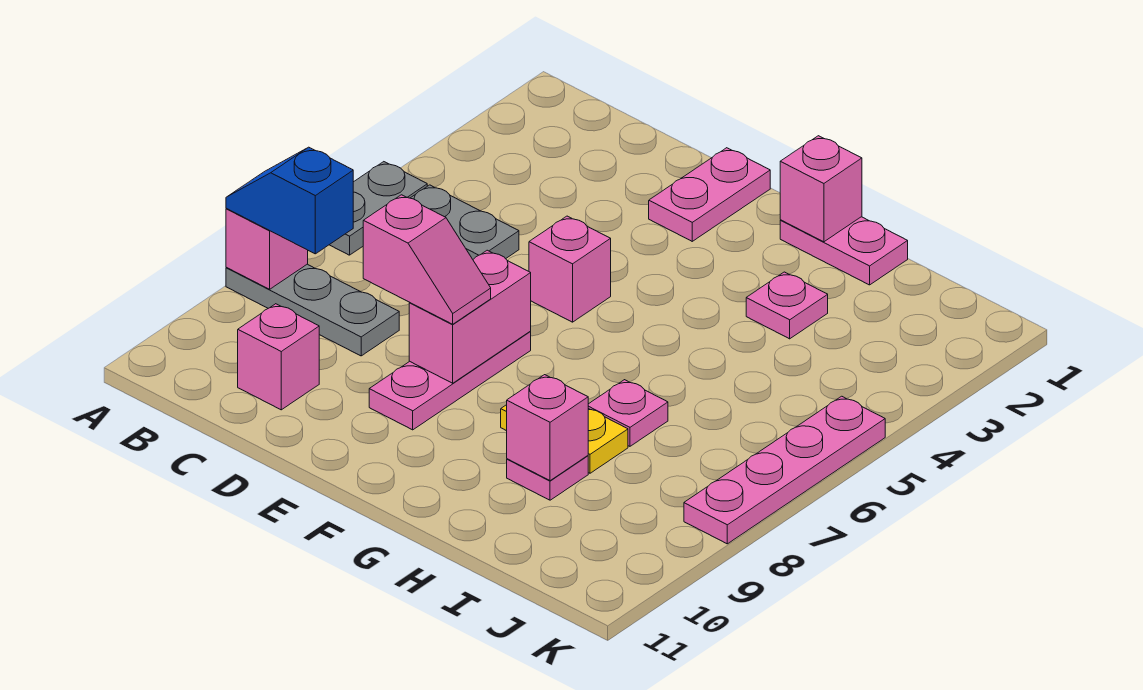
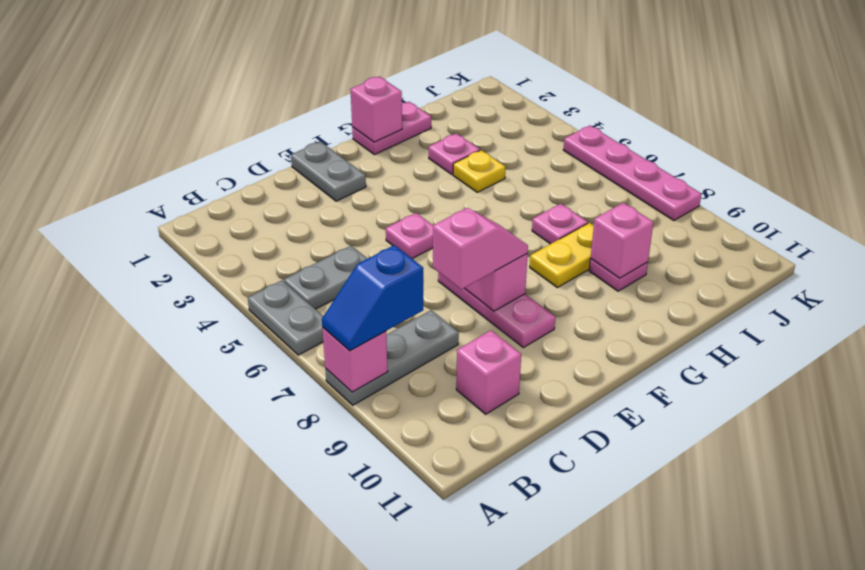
pink 1x2 plate [649,148,770,241] -> grey 1x2 plate [291,141,366,201]
pink 1x1 brick [529,216,611,322] -> pink 1x1 plate [386,213,433,259]
none -> yellow 1x1 plate [453,150,505,192]

